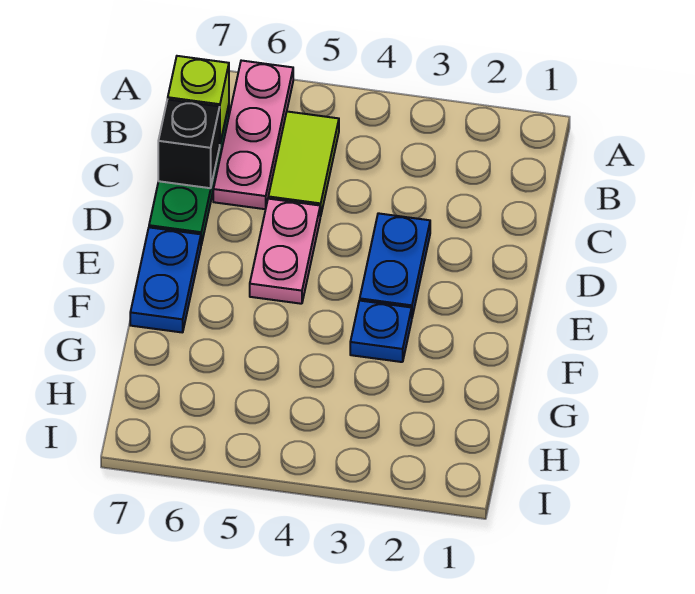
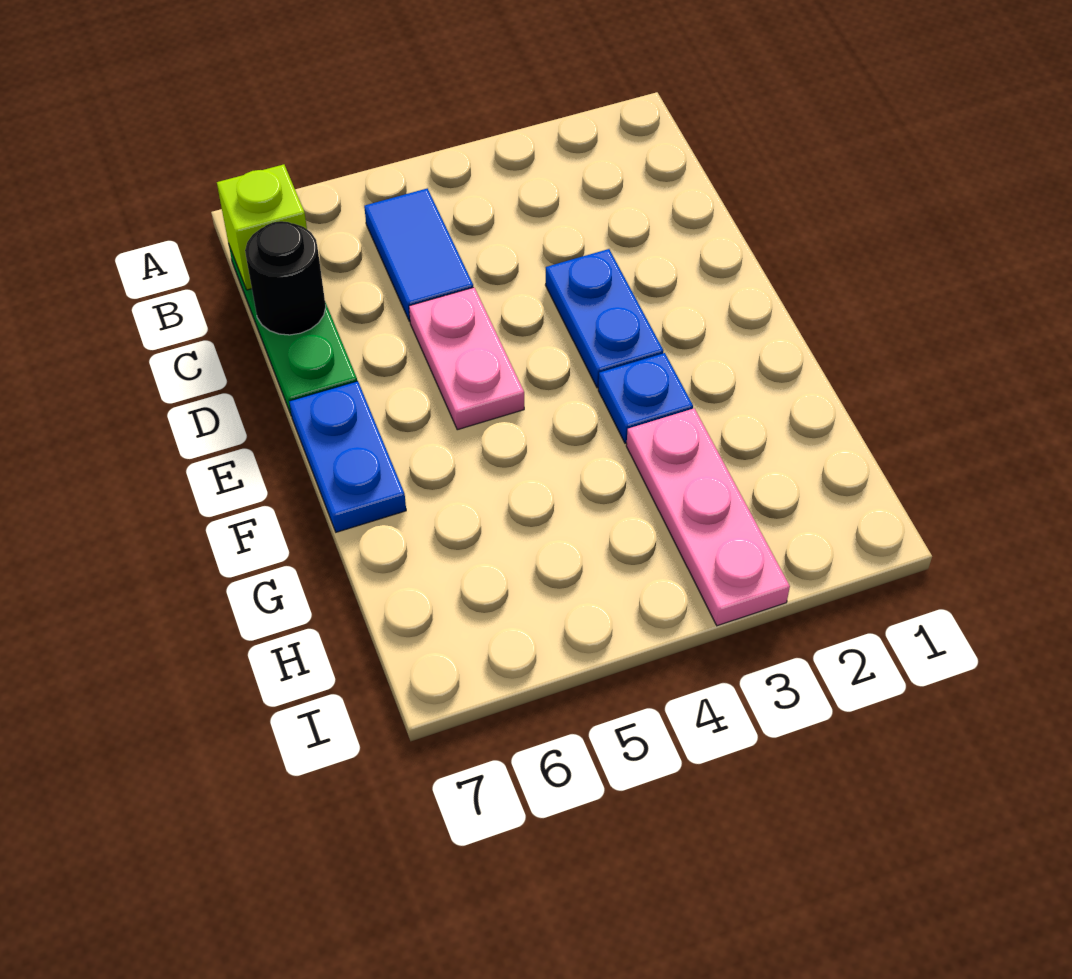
pink 1x3 plate [213,61,293,209] -> pink 1x3 plate moved to [626,408,790,626]
lime 1x2 tile [268,112,339,216] -> blue 1x2 tile [364,189,473,322]
black 1x1 brick [158,99,220,188] -> black 1x1 round brick [245,221,326,335]

